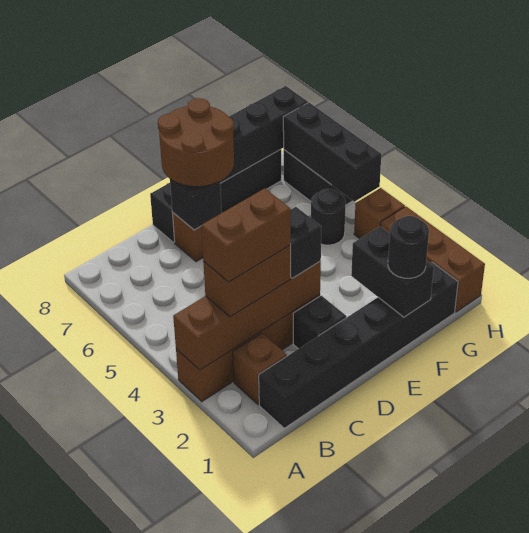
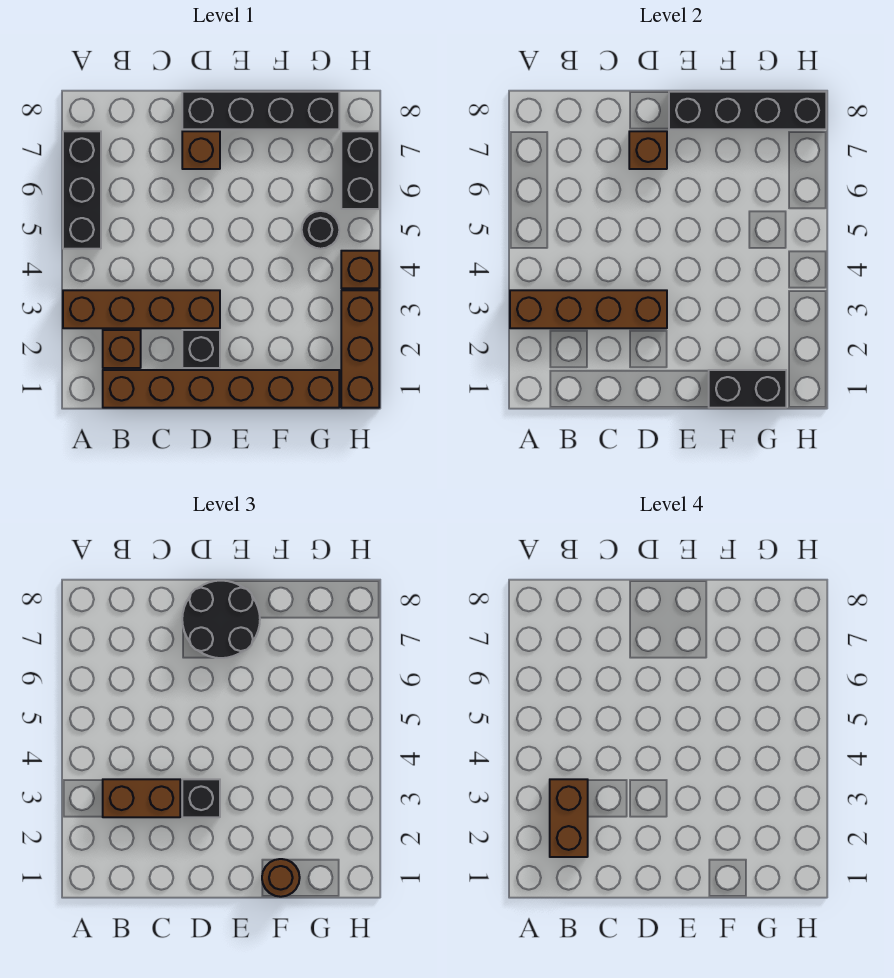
black 1x6 brick [259,262,458,428] -> brown 1x6 brick [103,370,339,408]
brown 1x2 brick [201,188,291,282] -> brown 1x2 brick turned to [550,779,588,857]
black 1x1 brick [170,179,222,230] -> brown 1x1 brick [629,131,667,169]
brown 2x2 round brick [158,98,234,187] -> black 2x2 round brick [182,581,260,658]
black 1x2 brick [351,226,434,317] -> black 1x2 brick turned to [709,370,786,408]
black 1x1 round brick [388,216,429,278] -> brown 1x1 round brick [262,859,300,897]
black 1x3 brick [283,103,381,202] -> black 1x3 brick moved to [63,131,101,249]

